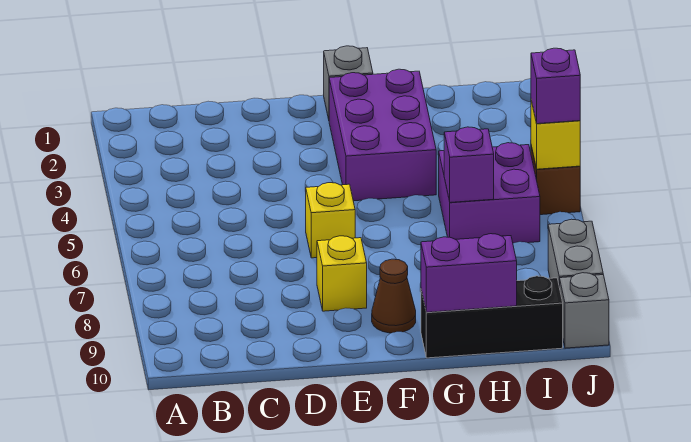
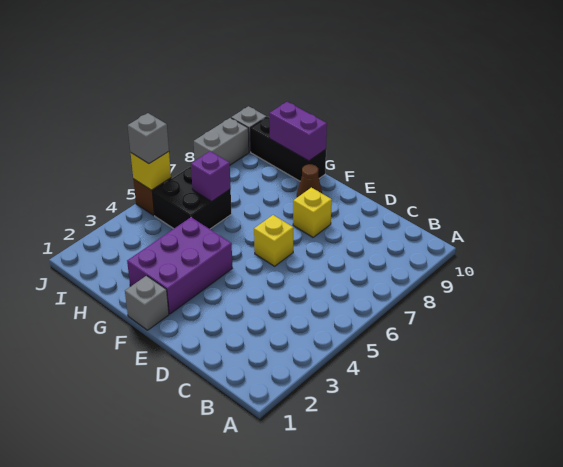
purple 2x2 brick [439,143,540,243] -> black 2x2 brick [152,167,232,229]
purple 1x1 brick [531,48,580,124] -> grey 1x1 brick [128,113,169,164]

